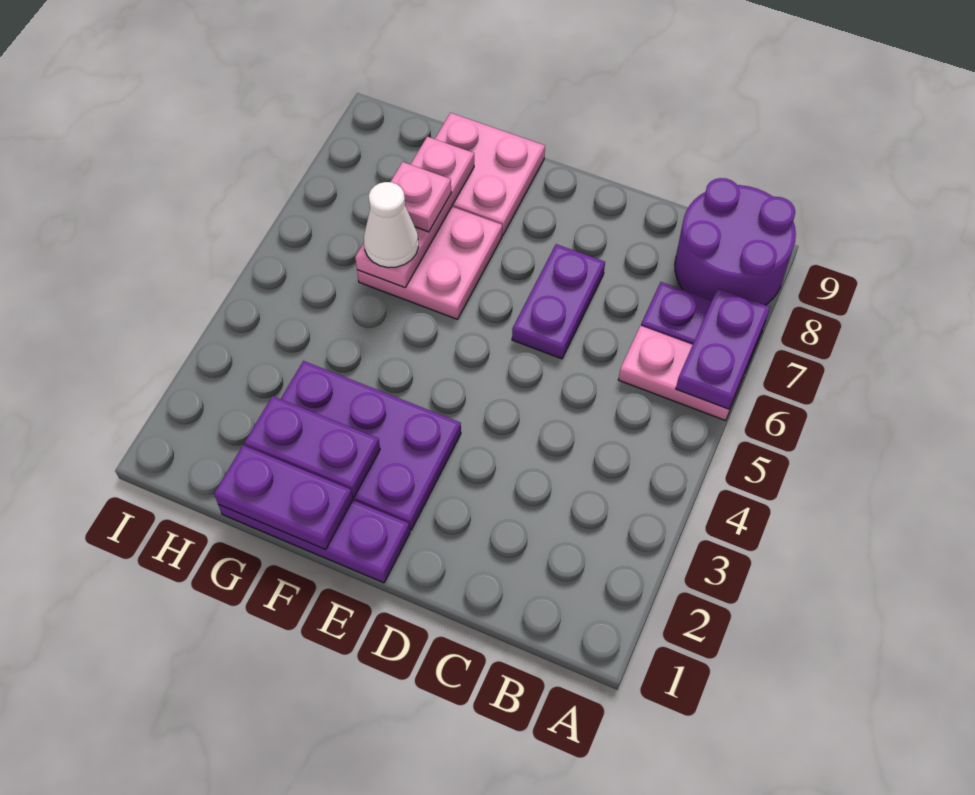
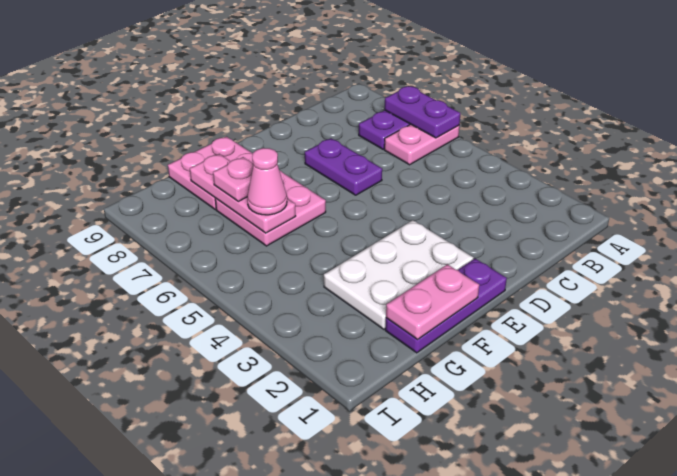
purple 2x2 round brick [675,178,796,305] -> none
purple 2x3 plate [281,361,461,530] -> white 2x3 plate [324,220,473,329]
purple 1x2 plate [214,445,353,549] -> pink 1x2 plate [386,264,479,340]
purple 1x2 plate [244,396,380,497] -> none
white 1x1 cone [364,182,418,268] -> pink 1x1 cone [247,148,287,215]

